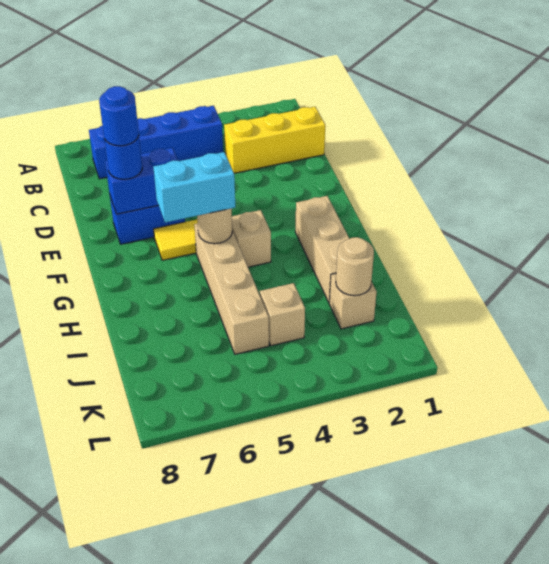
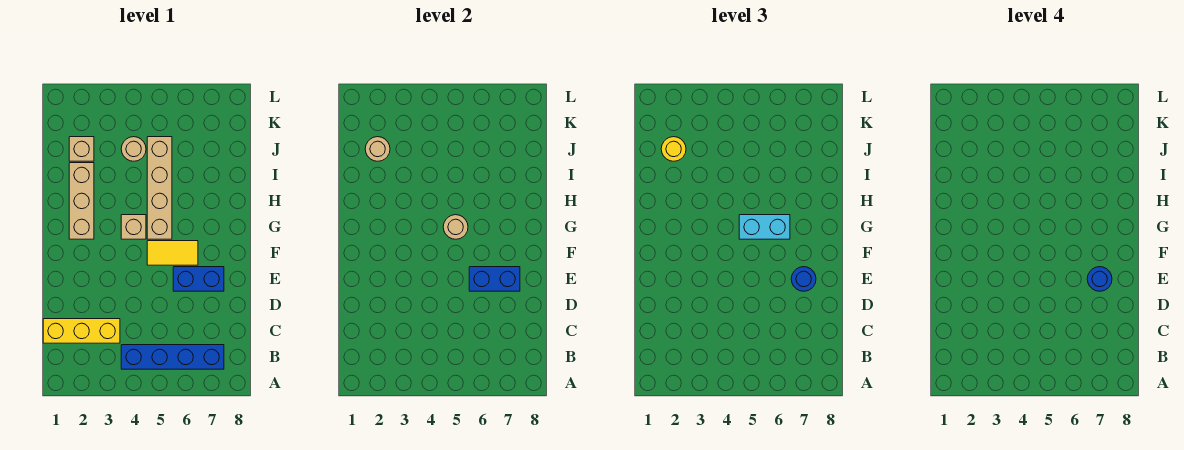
none -> yellow 1x1 round brick [661,137,686,161]
tan 1x1 brick [260,283,305,346] -> tan 1x1 round brick [121,137,146,161]

